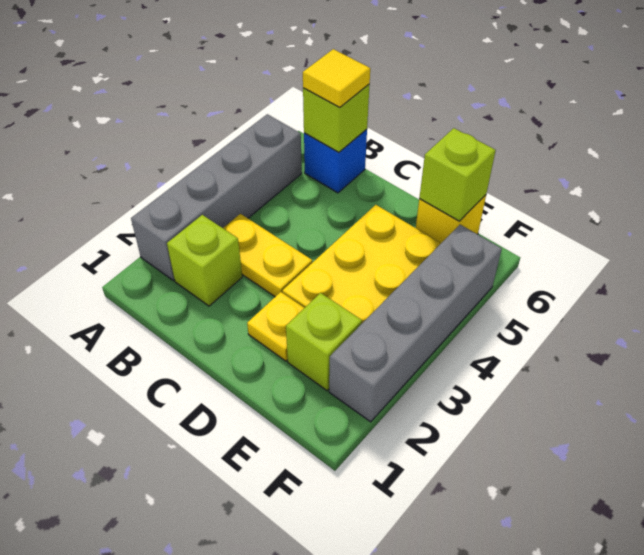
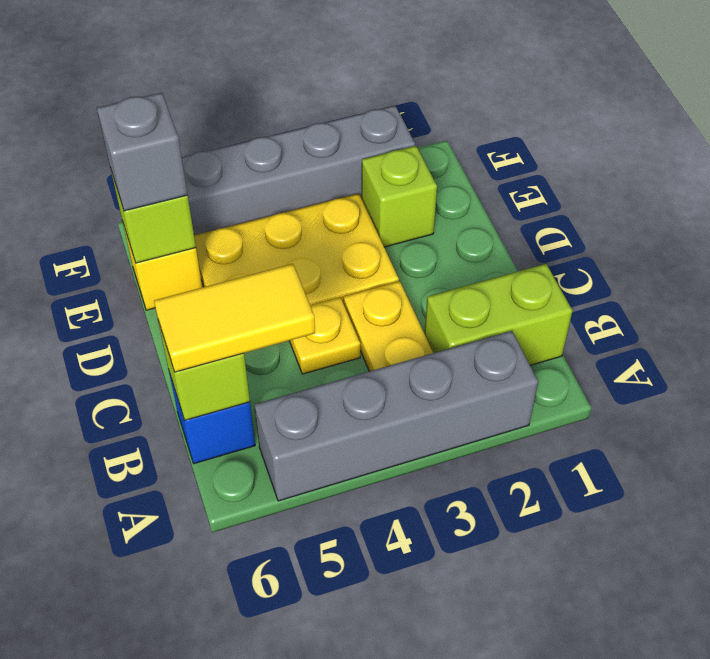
lime 1x1 brick [167,215,242,306] -> lime 1x2 brick [425,264,572,365]
yellow 1x1 tile [303,49,370,107] -> yellow 1x2 tile [154,264,315,372]
yellow 1x1 plate [247,292,304,361] -> yellow 1x1 plate moved to [290,297,360,374]
none -> grey 1x1 brick [97,93,187,211]

